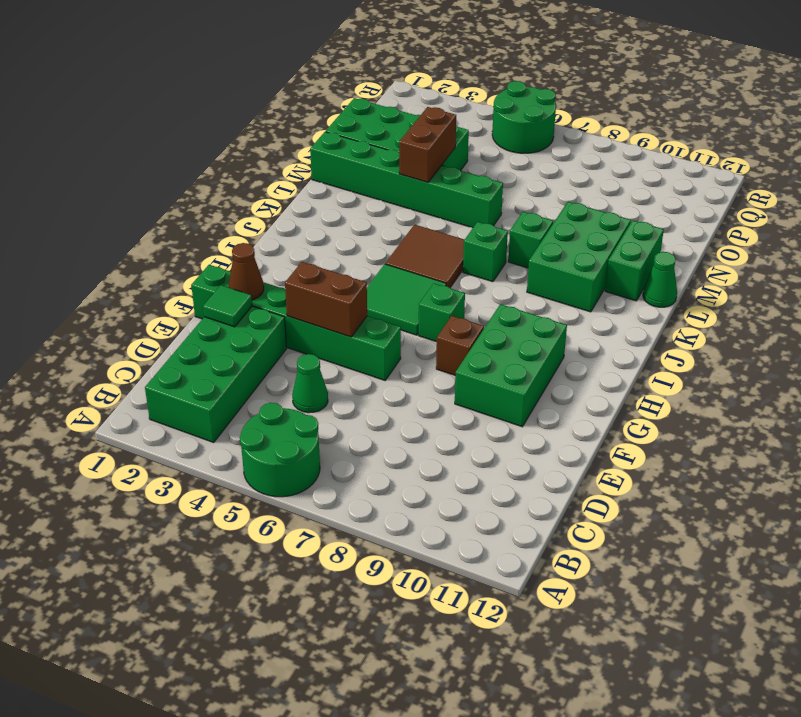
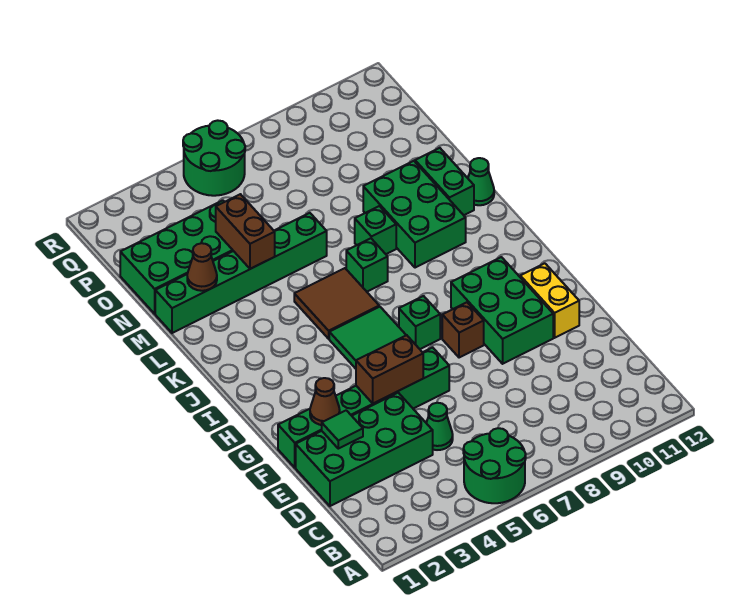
green 2x4 brick [145,306,287,442] -> green 2x4 brick turned to [296,393,433,506]
none -> yellow 1x2 brick [520,263,579,338]
none -> brown 1x1 cone [187,243,217,291]

